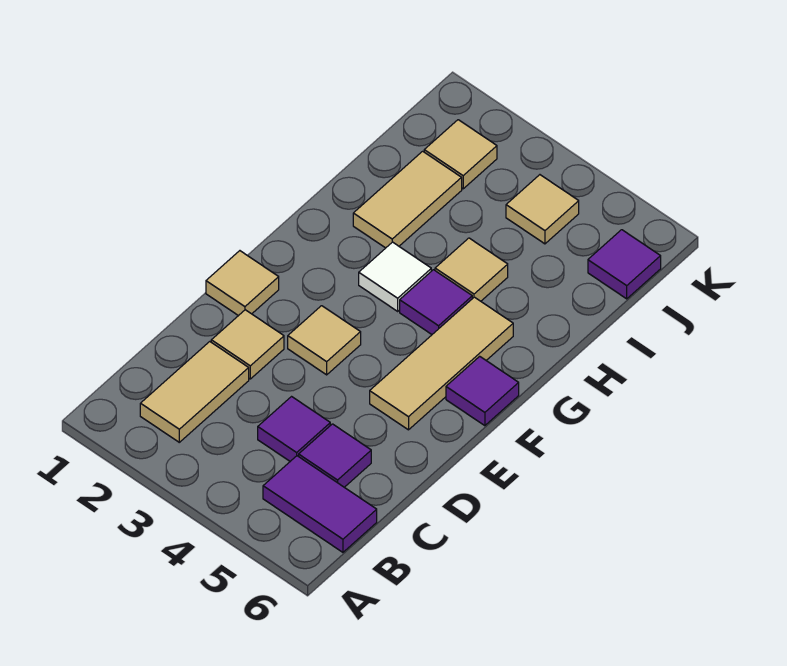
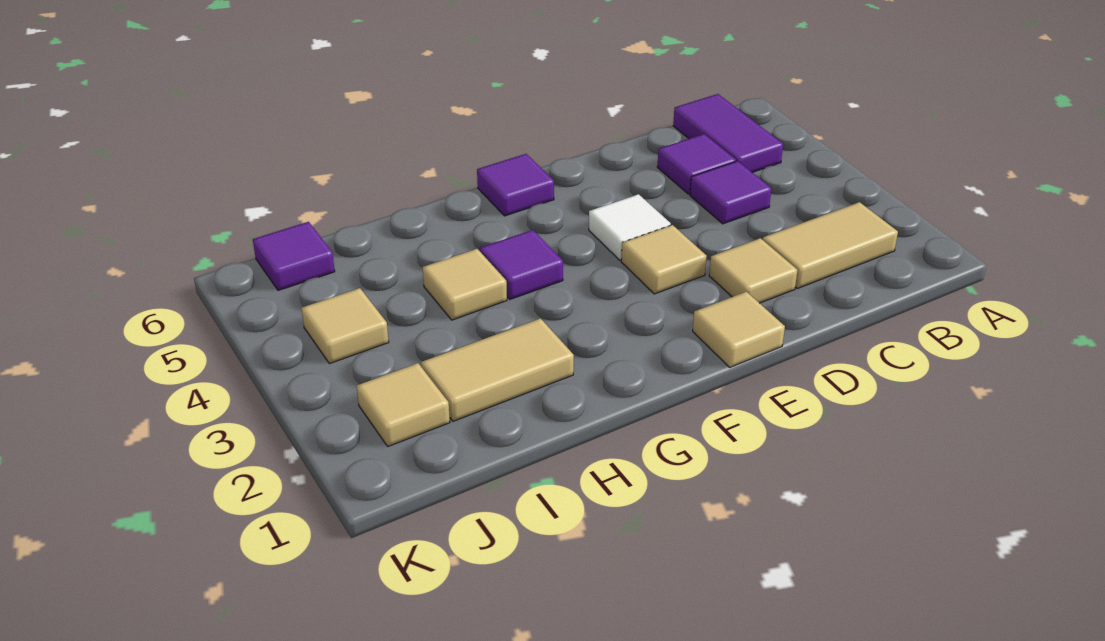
tan 1x3 tile [370,297,513,430] -> none
white 1x1 tile [359,242,431,311] -> white 1x1 tile moved to [589,194,671,260]

